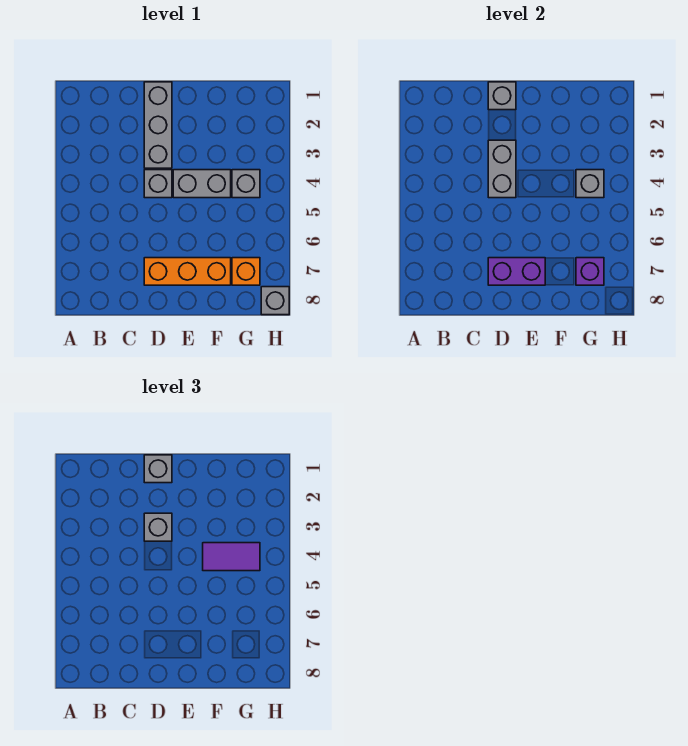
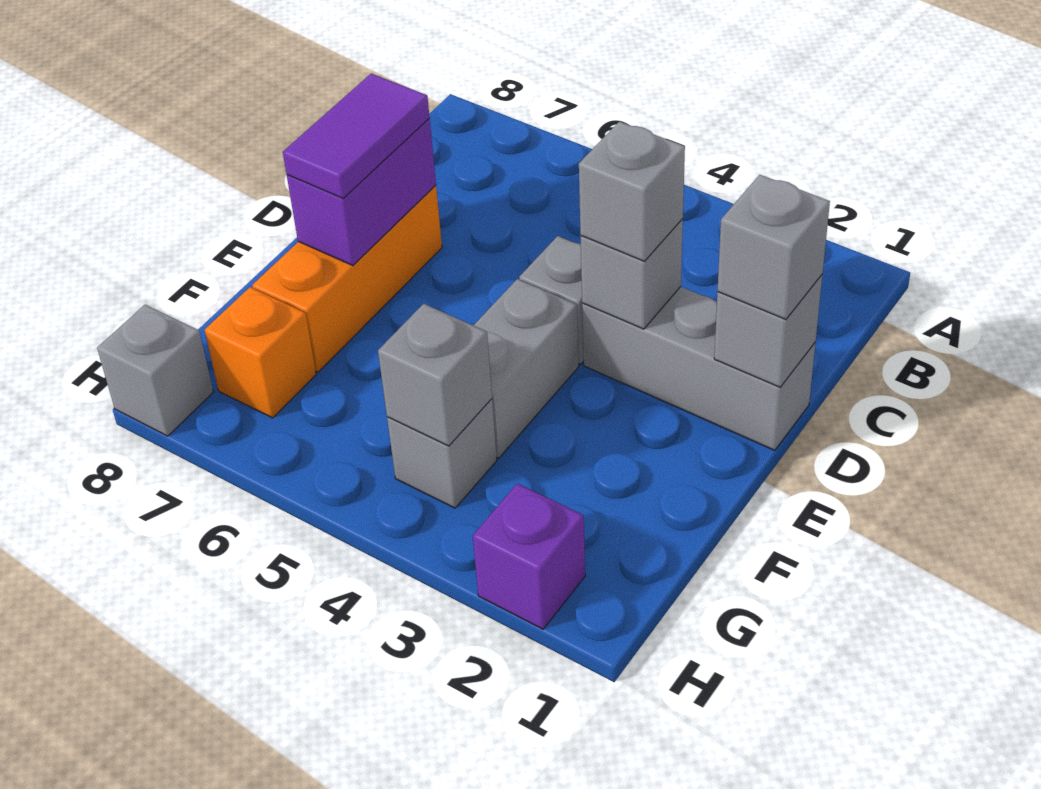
grey 1x2 brick [488,140,516,198] -> grey 1x1 brick [581,219,683,329]
purple 1x2 tile [203,543,260,571] -> purple 1x2 tile moved to [283,73,430,198]
purple 1x1 brick [576,258,604,285] -> purple 1x1 brick moved to [473,483,585,629]

